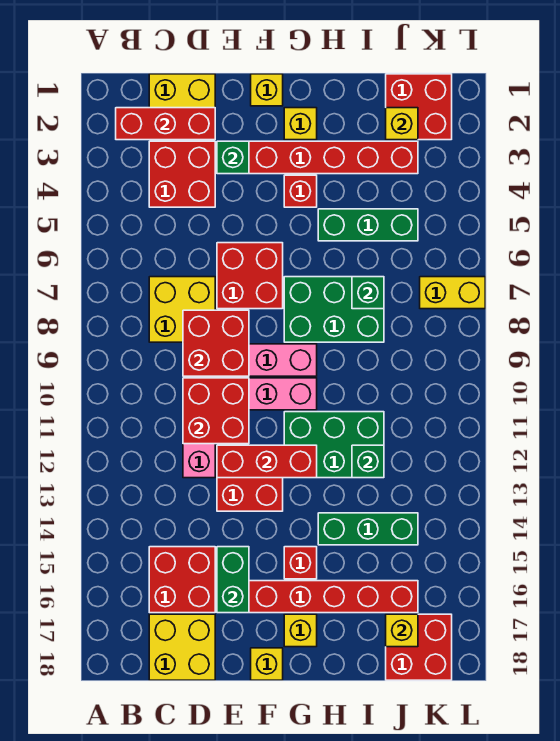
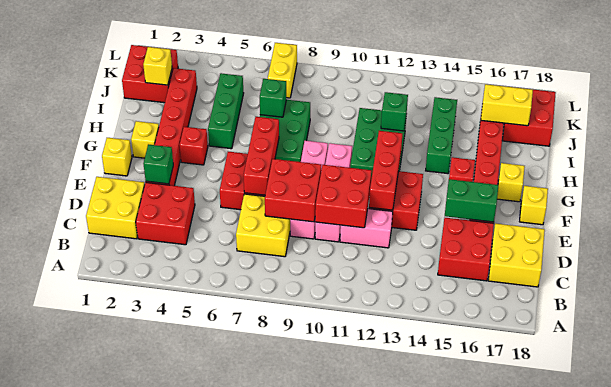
red 1x3 brick [116,108,215,140] -> red 1x3 brick moved to [243,117,279,195]
yellow 1x1 brick [386,614,418,647] -> yellow 1x2 brick [481,84,533,126]

